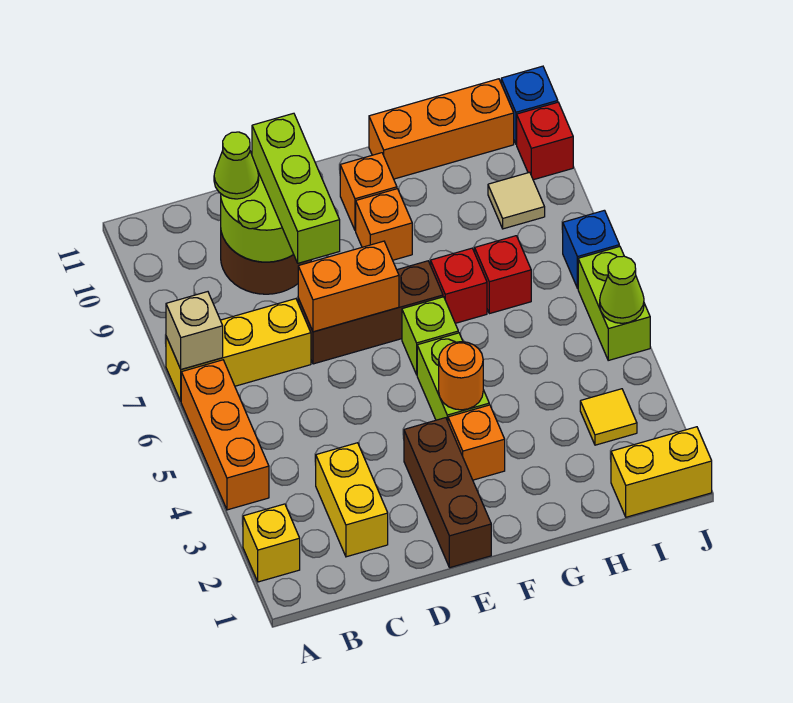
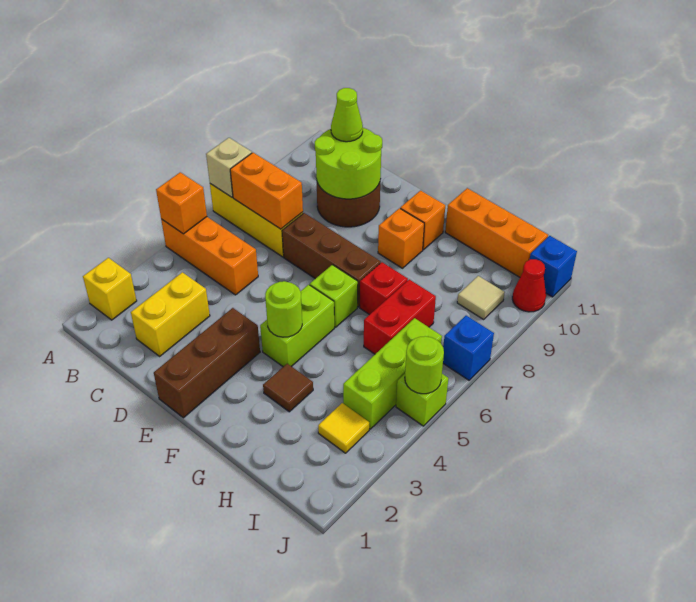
orange 1x3 brick [181,360,269,510] -> orange 1x3 brick turned to [161,217,258,295]
orange 1x2 brick [298,241,399,332] -> orange 1x2 brick moved to [230,153,303,229]
lime 1x3 brick [252,113,340,263] -> lime 1x3 brick moved to [343,318,442,429]
orange 1x1 brick [448,405,505,480] -> orange 1x1 brick moved to [156,172,207,234]
orange 1x1 round brick [439,342,483,410] -> lime 1x1 round brick [265,281,302,337]
none -> brown 1x1 tile [263,364,313,412]
red 1x1 brick [475,236,531,314] -> red 1x2 brick [364,279,436,354]
yellow 1x2 brick [611,427,712,517] -> none
lime 1x2 brick [578,246,650,360] -> lime 1x1 brick [396,374,448,426]
lime 1x1 cone [600,256,644,323] -> lime 1x1 round brick [405,336,444,394]
red 1x1 brick [517,102,573,180] -> red 1x1 cone [512,259,546,312]

